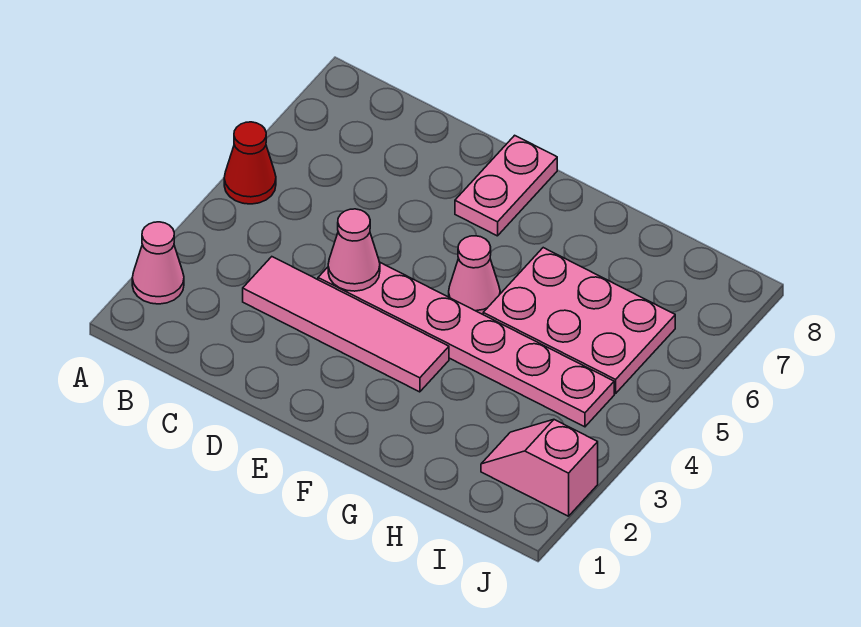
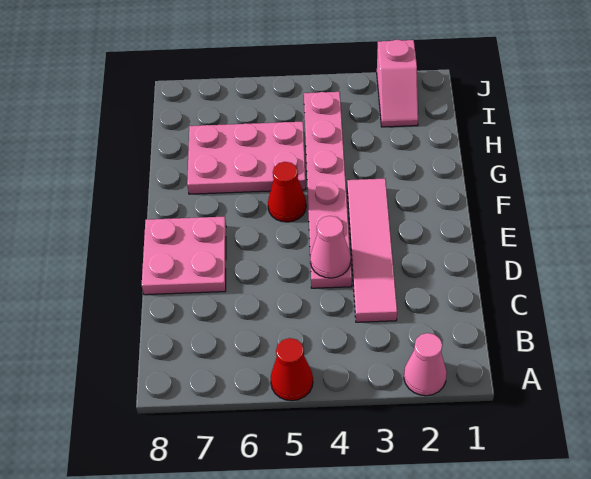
pink 1x2 plate [455,135,557,236] -> pink 2x2 plate [142,217,226,295]
pink 1x1 cone [449,236,500,314] -> red 1x1 cone [268,162,306,222]
pink 2x3 plate [483,248,675,394] -> pink 2x3 plate turned to [187,122,306,194]

